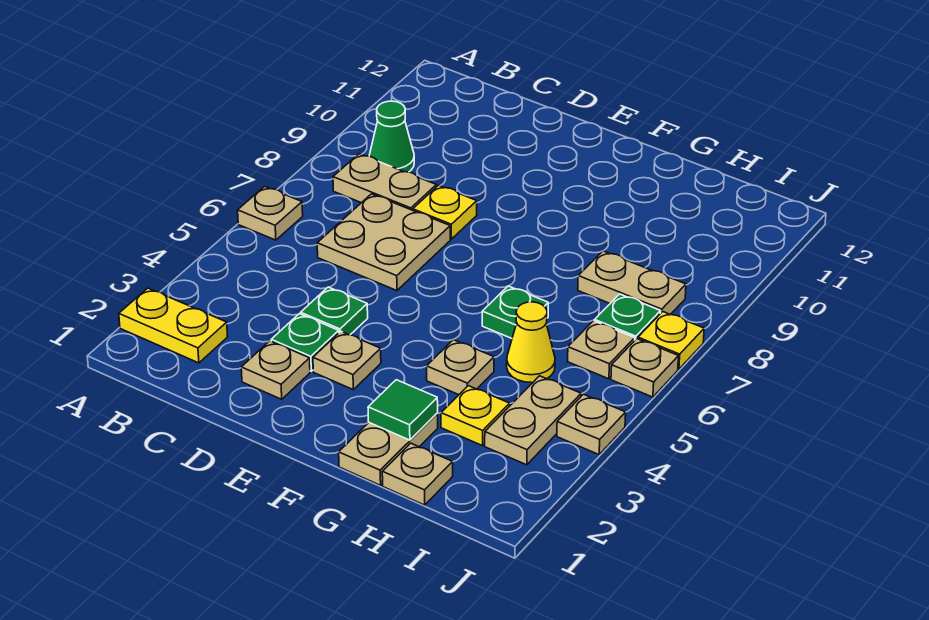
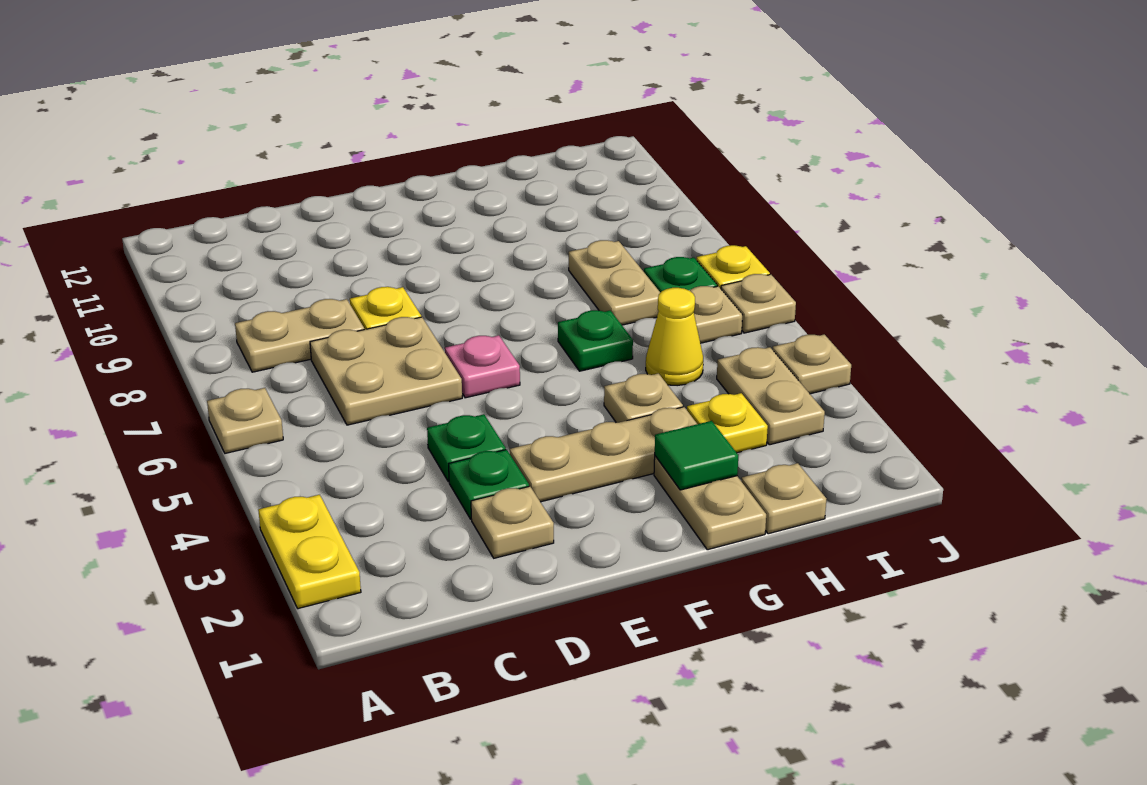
yellow 1x2 plate [119,288,228,363] -> yellow 1x2 plate turned to [258,495,361,609]
green 1x1 cone [369,101,414,172] -> none
tan 1x1 plate [313,331,381,389] -> tan 1x3 plate [510,407,697,502]
none -> pink 1x1 plate [445,335,520,398]
tan 1x2 plate [578,251,686,315] -> tan 1x2 plate turned to [569,240,660,325]

